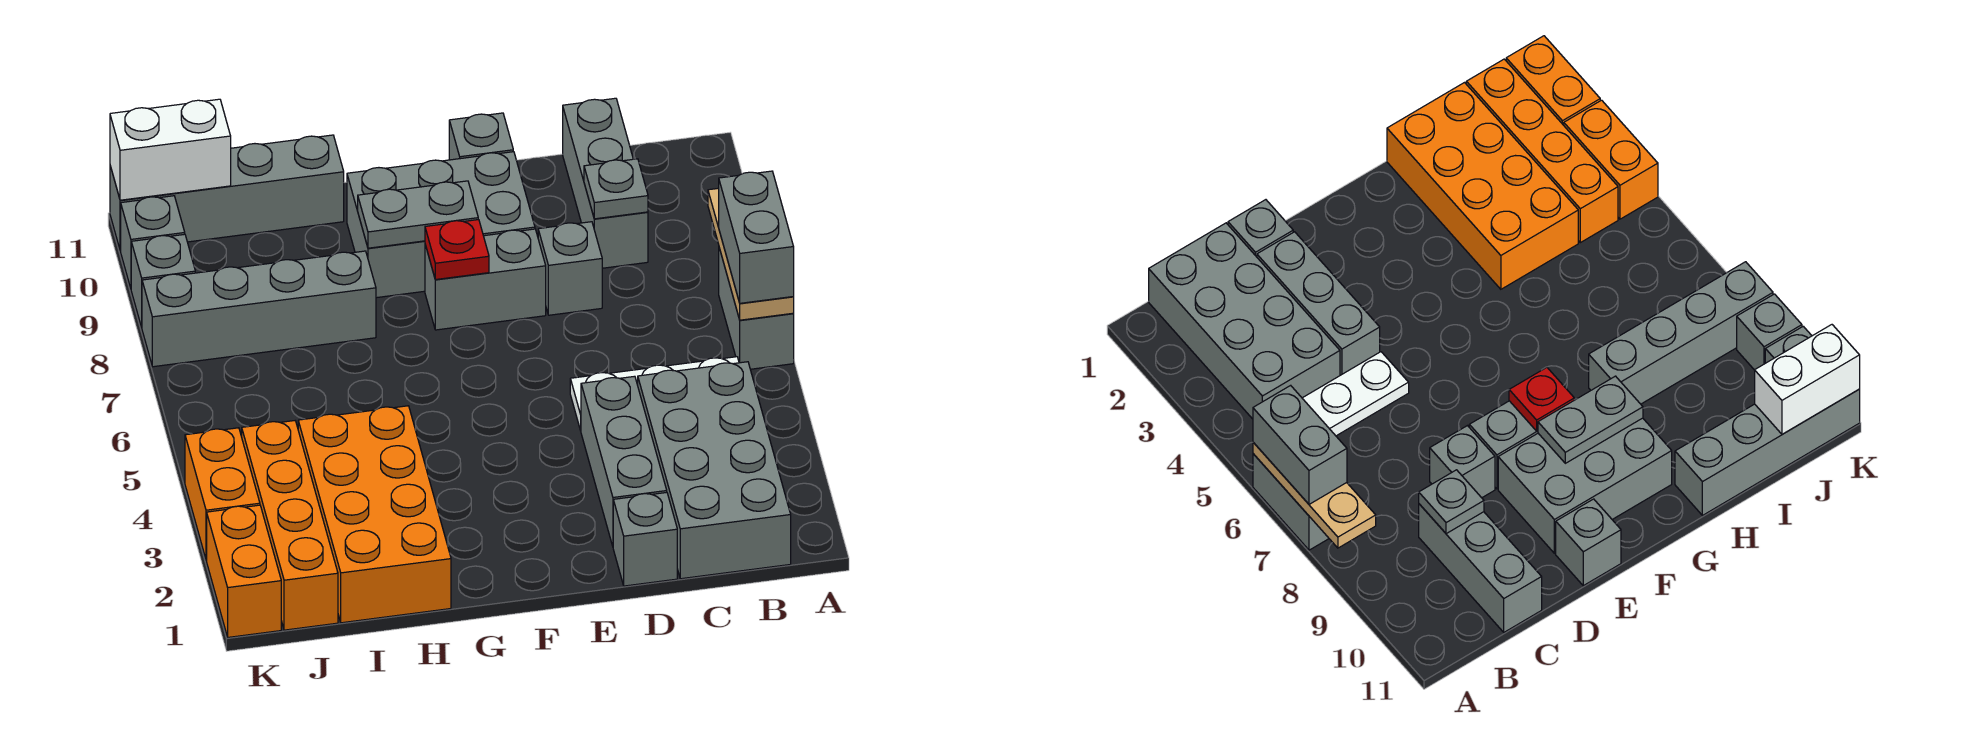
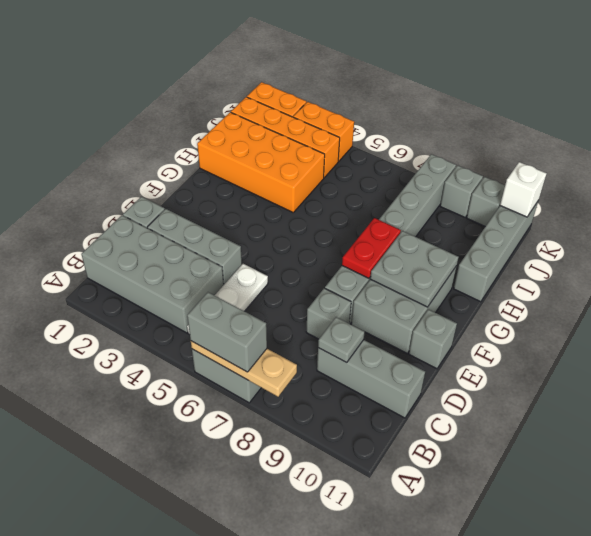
red 1x1 plate [425,220,489,280] -> red 1x2 plate [342,218,401,278]
grey 1x2 plate [358,181,478,248] -> grey 2x2 plate [370,231,459,307]
white 1x2 brick [110,99,231,200] -> white 1x1 brick [500,162,547,217]

